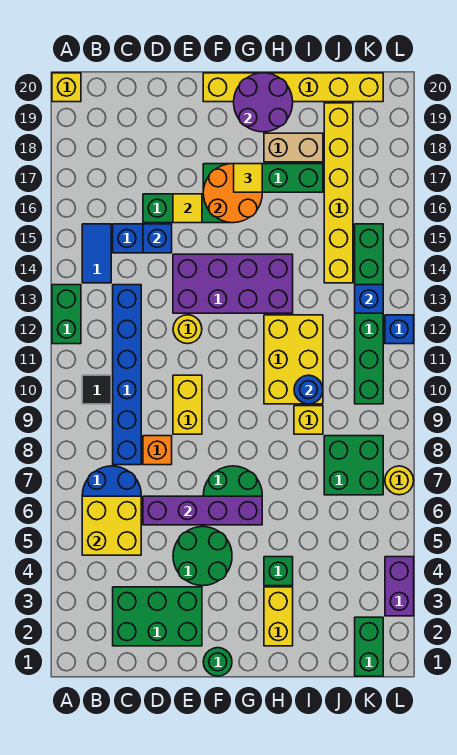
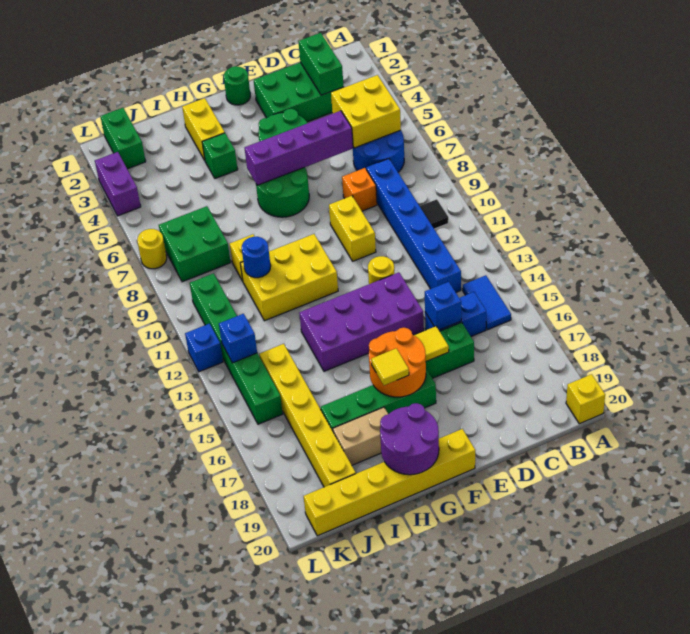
green 1x2 brick [52,285,81,344] -> green 1x2 brick moved to [298,33,344,95]
yellow 2x3 brick [264,315,323,404] -> yellow 2x3 brick turned to [240,234,338,321]

